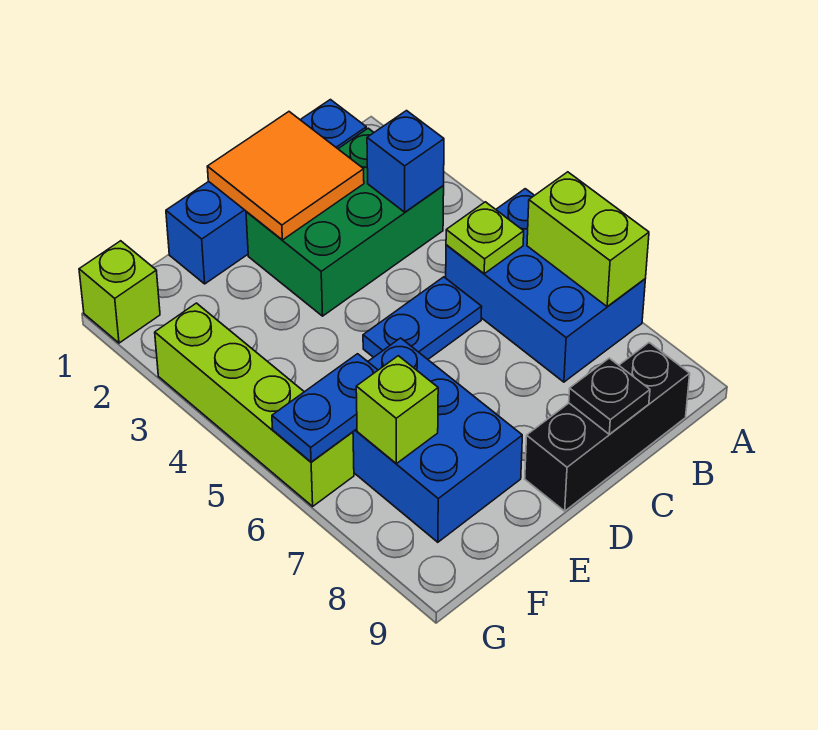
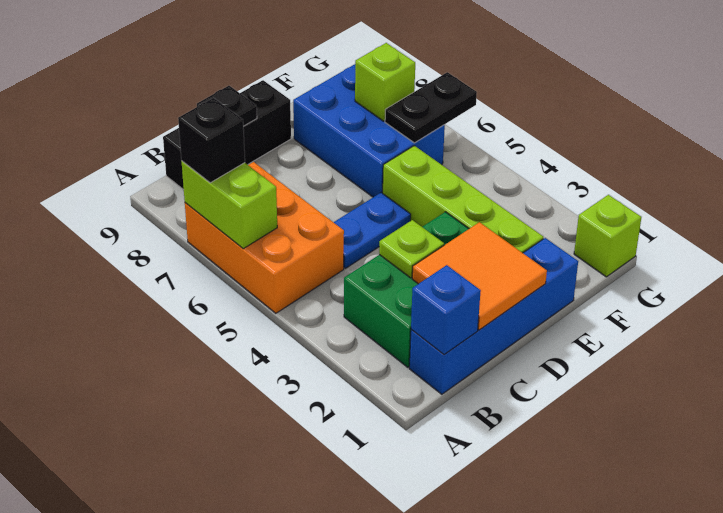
blue 2x3 brick [446,189,645,382] -> orange 2x3 brick [185,162,344,313]
none -> black 1x1 brick [178,98,245,183]
blue 1x1 brick [367,111,444,212] -> blue 1x1 brick moved to [411,265,481,354]
lime 1x1 plate [446,202,524,274] -> lime 1x1 plate moved to [379,220,444,278]
blue 1x2 plate [272,354,378,462] -> black 1x2 plate [385,72,477,143]
lime 1x4 brick [155,303,354,506] -> lime 1x4 brick moved to [383,146,543,253]

